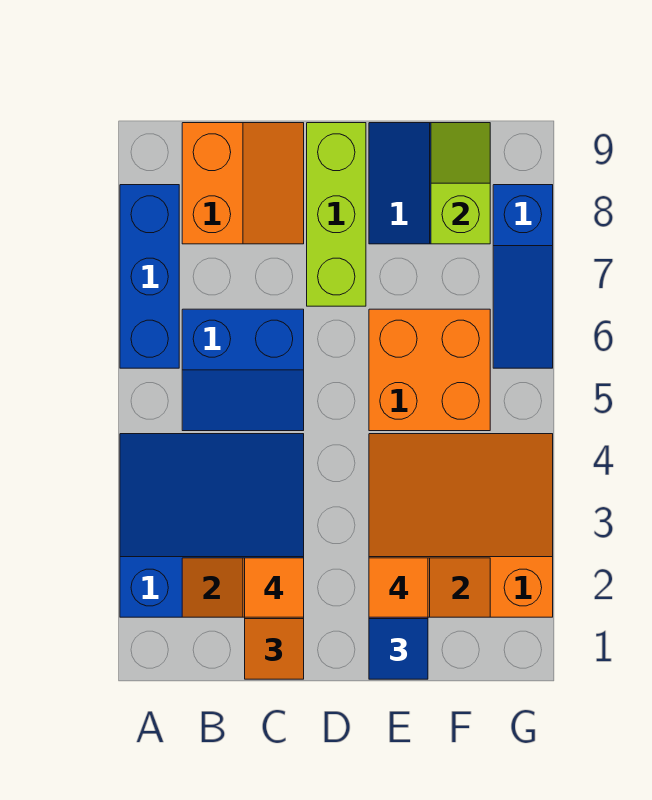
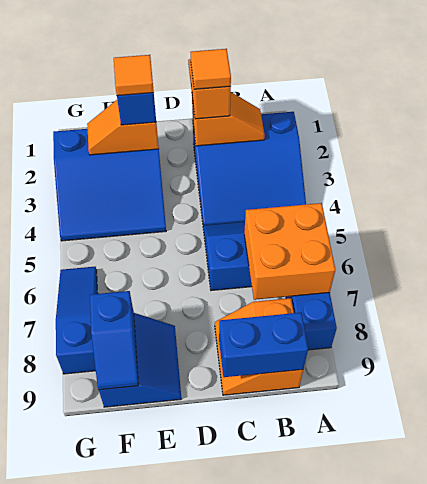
none -> blue 1x2 brick [219,313,308,377]
lime 1x3 brick [307,123,366,306] -> none
orange 3x3 slope [369,434,553,617] -> blue 3x3 slope [53,129,166,241]
orange 2x2 brick [369,309,490,431] -> orange 2x2 brick moved to [244,203,335,300]
lime 1x2 slope [431,123,490,244] -> blue 1x2 slope [90,291,138,390]

